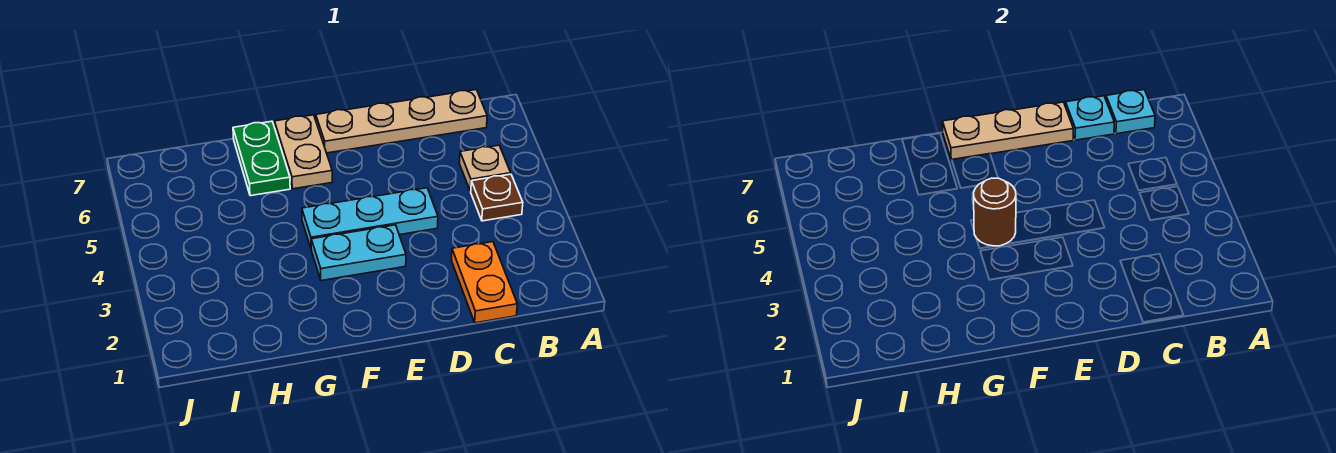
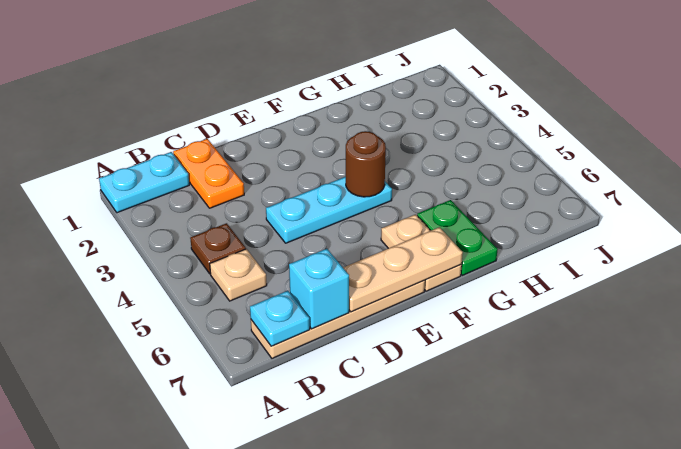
cyan 1x1 plate [1065,96,1114,140] -> cyan 1x1 brick [289,249,349,329]
cyan 1x2 plate [311,225,406,281] -> cyan 1x2 plate moved to [99,152,189,213]

